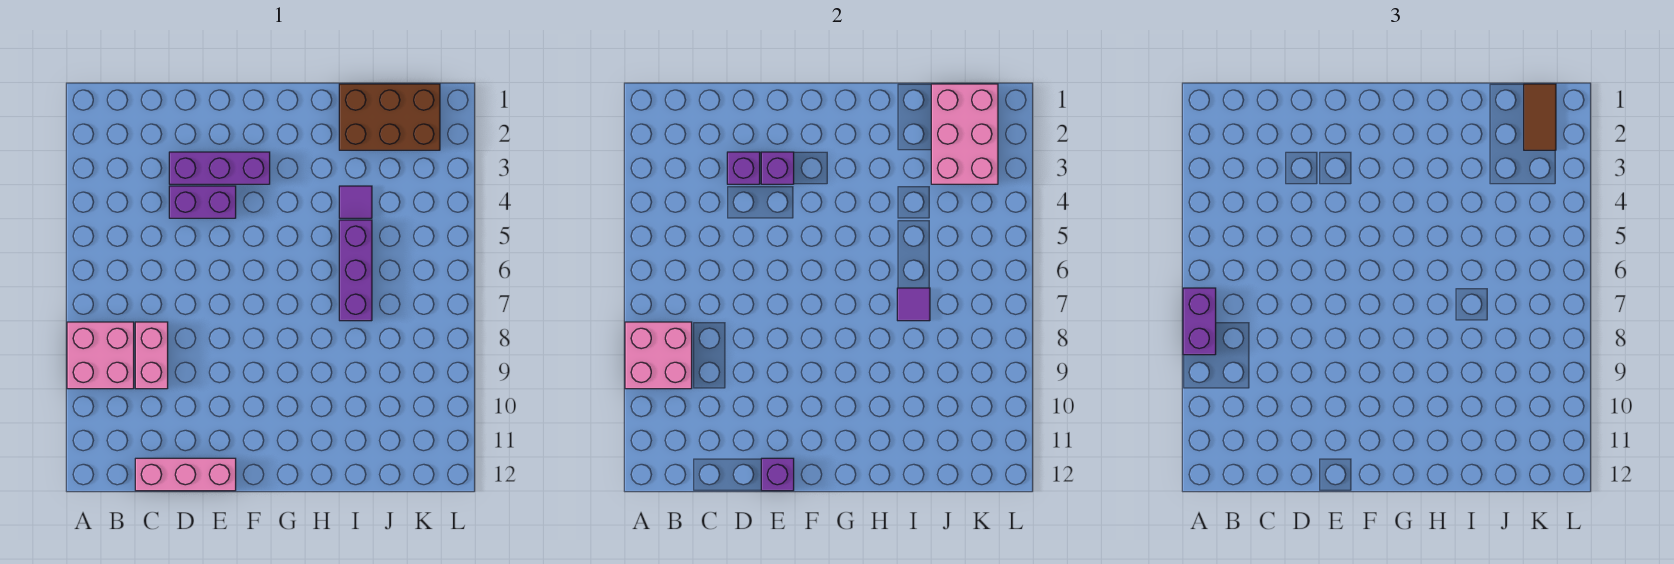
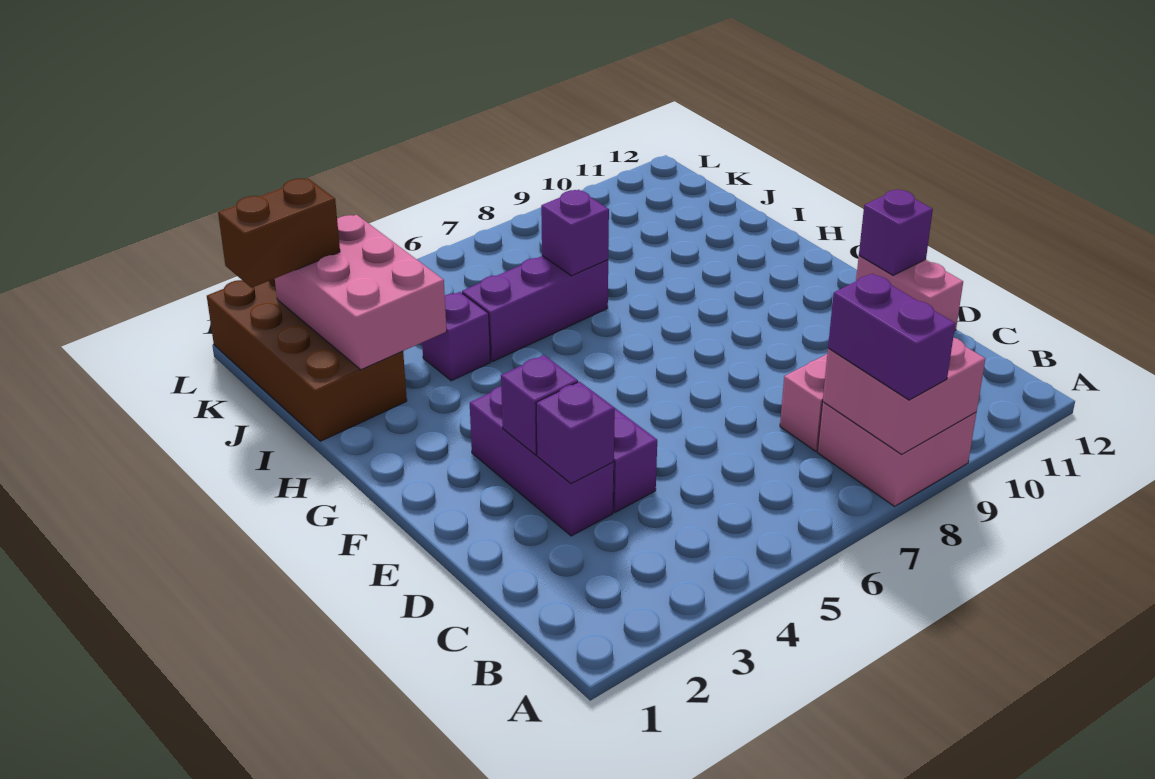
purple 1x2 brick [1183,288,1216,355] -> purple 1x2 brick turned to [828,274,955,400]
pink 1x3 brick [135,458,236,491] -> pink 1x2 brick [856,256,963,331]
brown 2x3 brick [339,84,440,150] -> brown 2x4 brick [207,279,407,441]
purple 1x1 tile [339,186,372,218] -> purple 1x1 brick [422,292,490,381]
purple 1x1 tile [897,288,930,321] -> purple 1x1 brick [541,190,609,276]
pink 2x3 brick [931,84,998,184] -> pink 2x3 brick turned to [275,215,447,370]
brown 1x2 tile [1524,84,1556,150] -> brown 1x2 brick [218,178,340,288]

